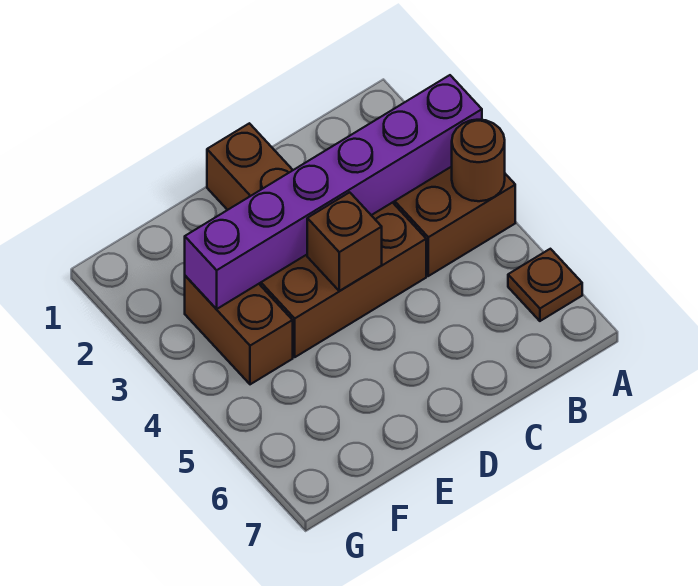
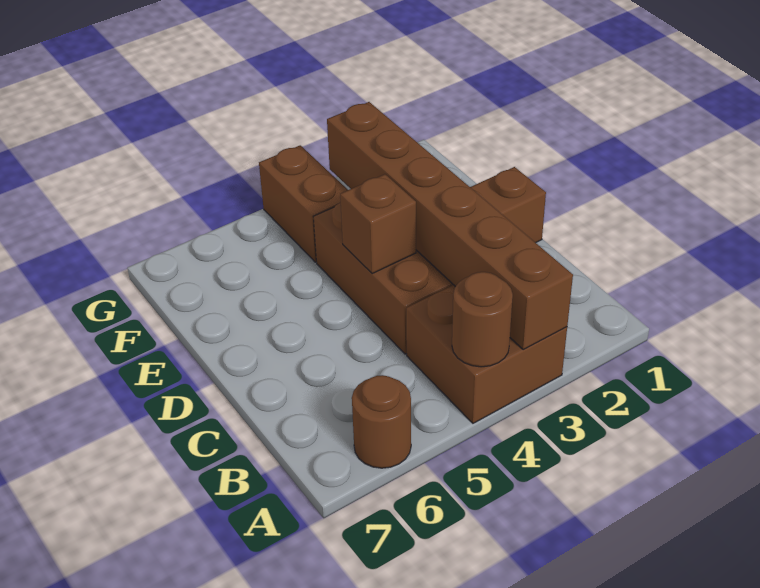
purple 1x6 brick [185,75,482,309] -> brown 1x6 brick [327,102,573,349]
brown 1x1 plate [508,249,582,321] -> brown 1x1 round brick [352,375,411,468]
brown 1x2 brick [185,276,293,384] -> brown 1x2 brick turned to [259,145,348,262]

